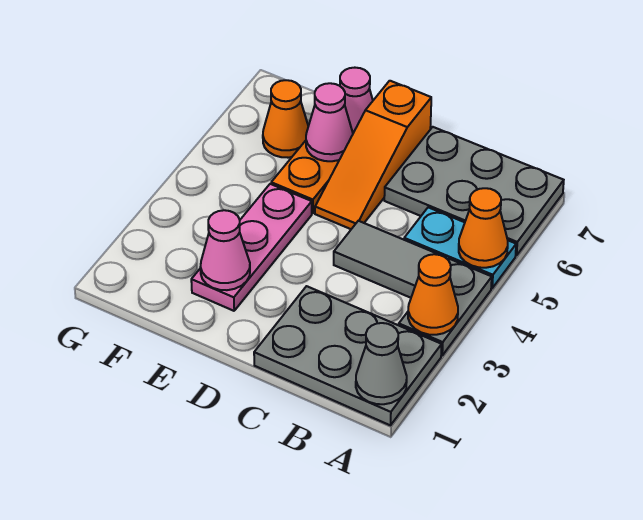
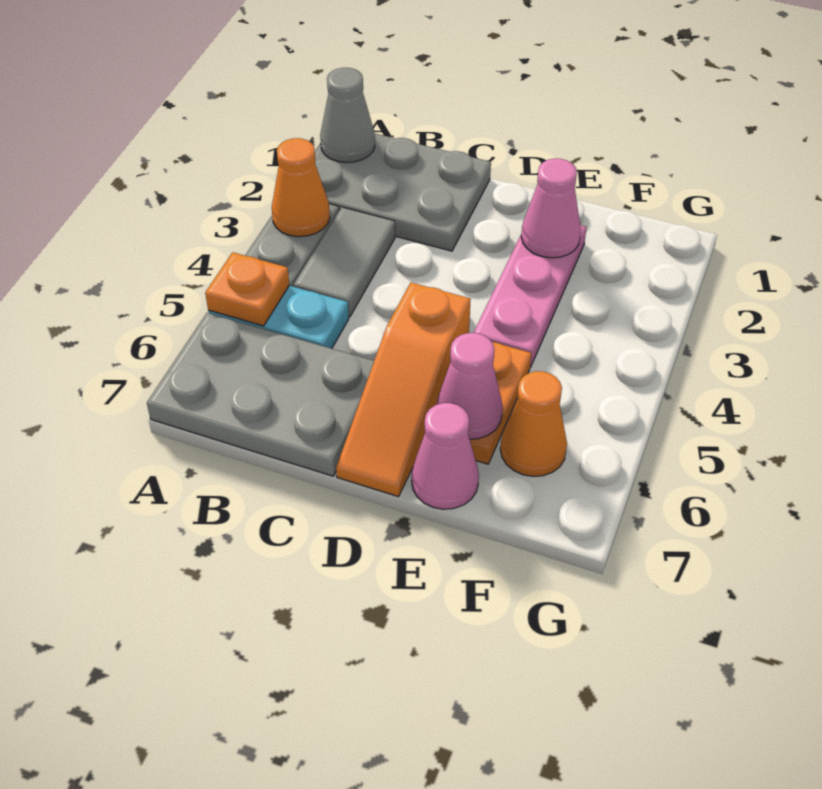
orange 1x1 cone [459,188,508,268] -> orange 1x1 plate [205,252,289,326]
grey 1x2 tile [334,221,446,298] -> grey 1x2 tile turned to [294,207,395,317]
orange 1x3 slope [315,81,431,229] -> orange 1x3 slope turned to [336,283,471,497]

